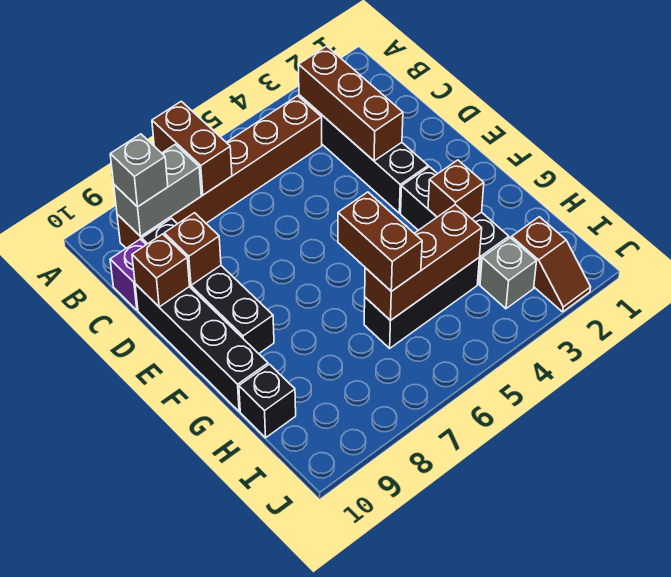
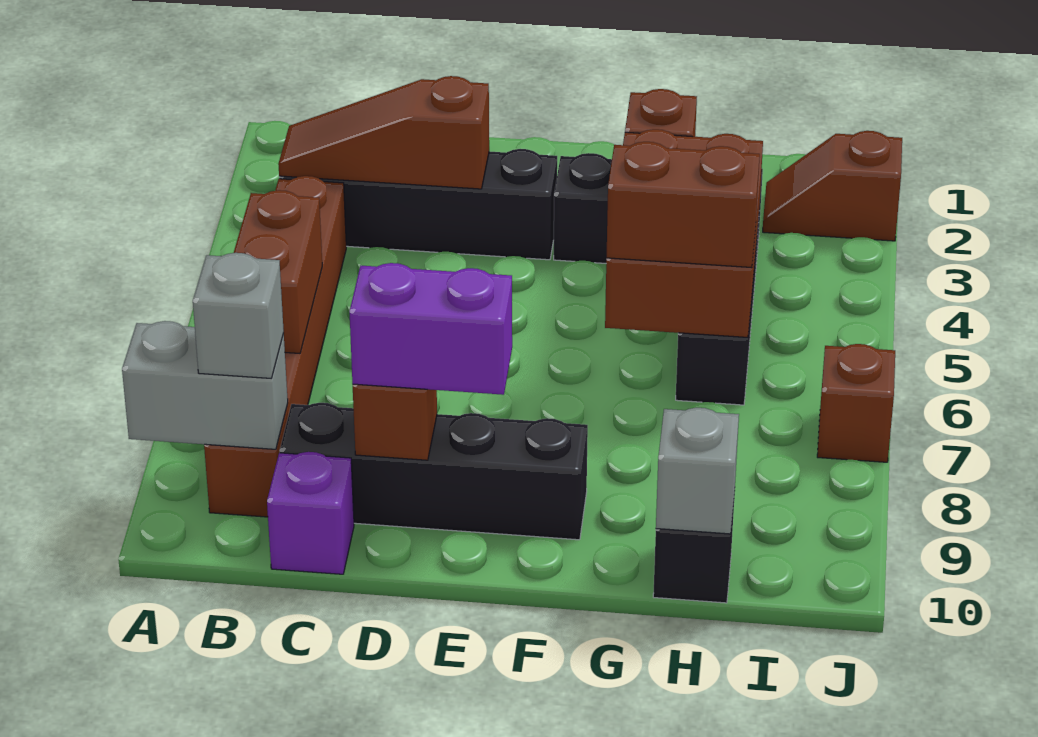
brown 1x2 brick [152,101,232,195] -> brown 1x2 brick turned to [234,190,322,353]
brown 1x3 brick [299,46,403,161] -> brown 1x3 slope [278,76,489,189]
grey 1x2 brick [114,144,201,237] -> grey 1x2 brick turned to [122,321,288,449]
none -> purple 1x2 brick [349,263,512,395]
black 1x4 brick [135,284,268,412] -> none
brown 1x1 brick [132,234,190,307] -> brown 1x1 brick moved to [817,344,895,462]
brown 1x3 brick [365,205,482,321] -> brown 2x3 brick [605,129,763,337]
brown 1x2 slope [512,217,591,312] -> brown 1x2 slope turned to [763,131,902,241]
grey 1x1 brick [480,238,537,309] -> grey 1x1 brick moved to [656,408,739,534]

